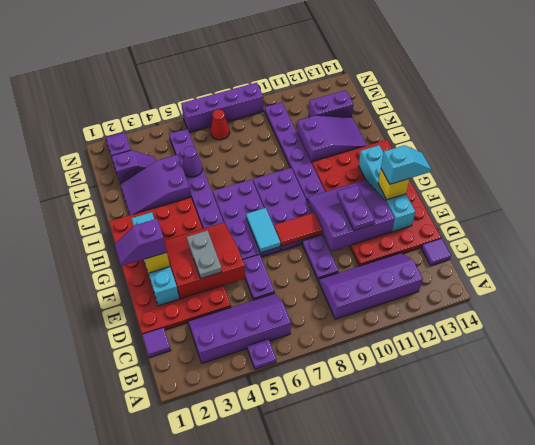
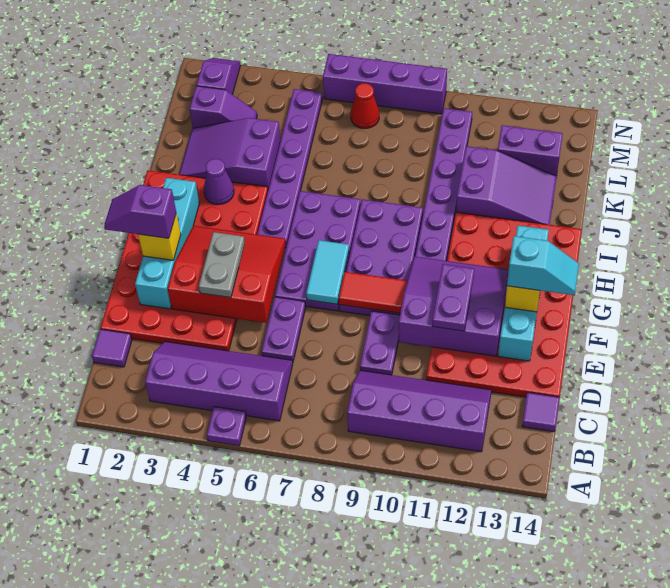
purple 1x1 cone [182,146,203,177] -> purple 1x1 cone moved to [204,159,234,204]

